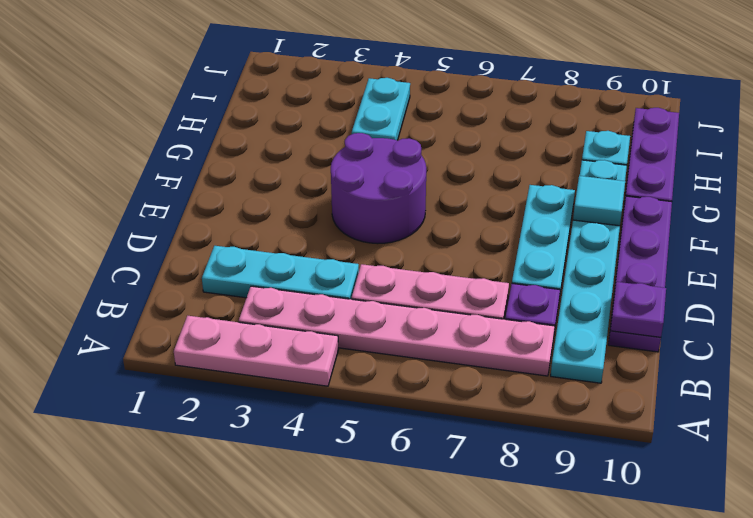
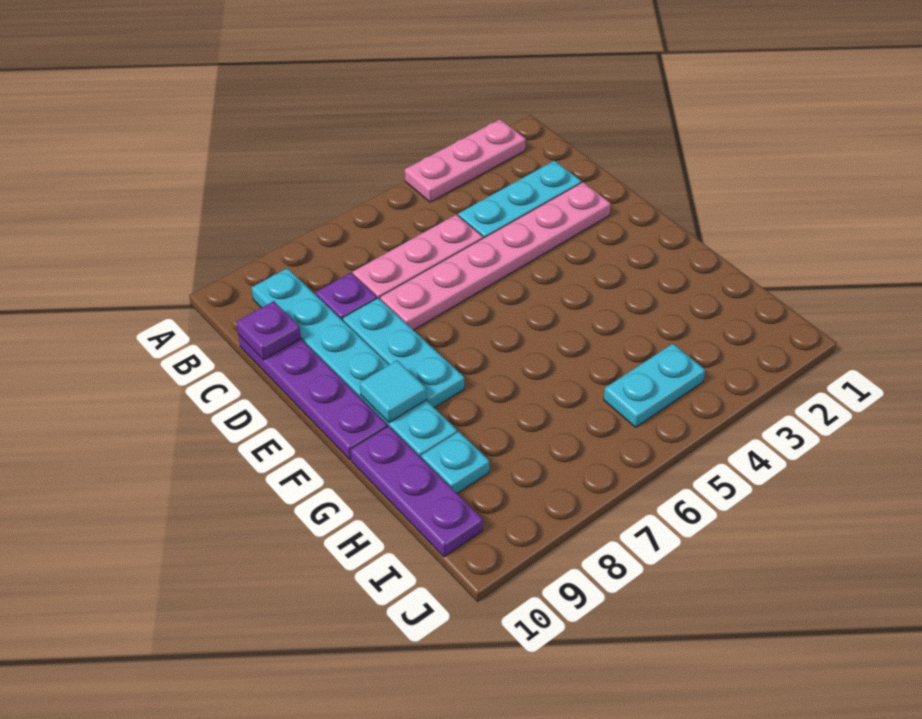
pink 1x6 plate [239,286,555,376] -> pink 1x6 plate moved to [380,182,611,330]
purple 2x2 round brick [331,133,426,244] -> none
cyan 1x2 plate [352,78,410,140] -> cyan 1x2 plate turned to [604,344,705,427]

